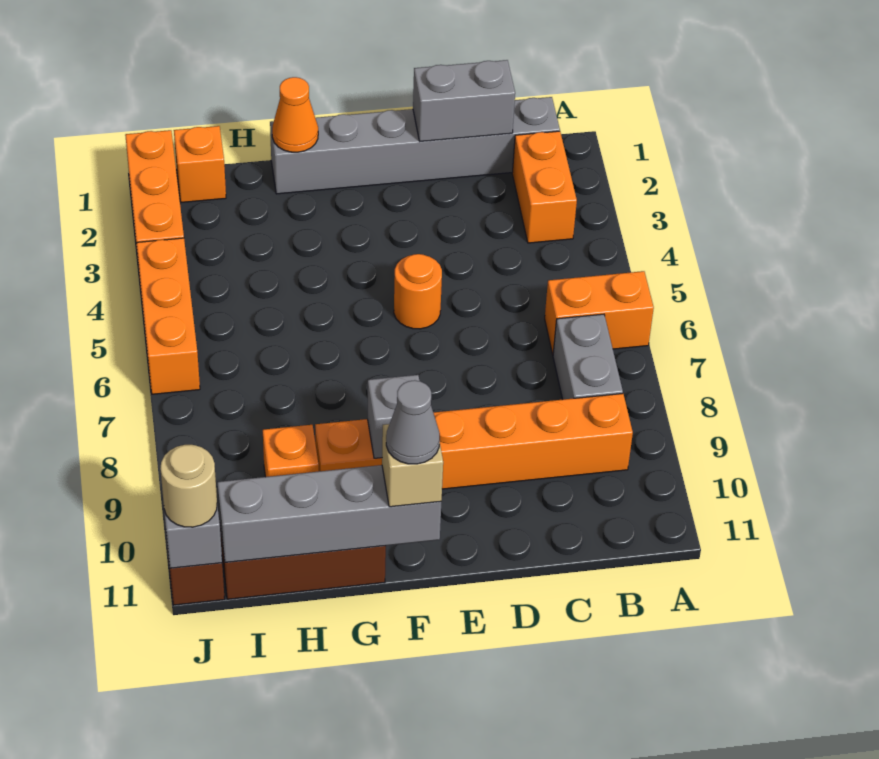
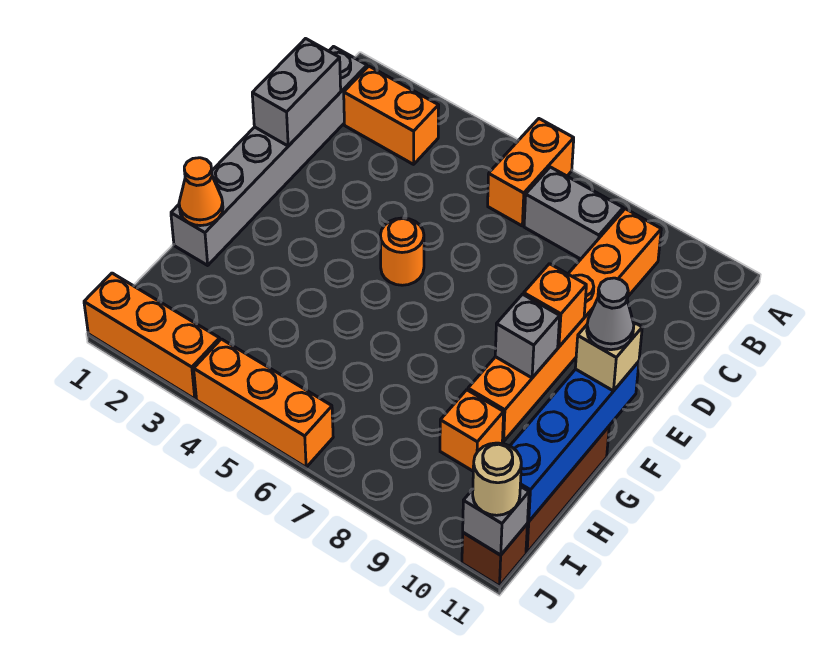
grey 1x4 brick [217,465,441,562] -> blue 1x4 brick [510,362,639,522]
orange 1x1 brick [174,126,226,202] -> orange 1x1 brick moved to [524,264,586,347]

